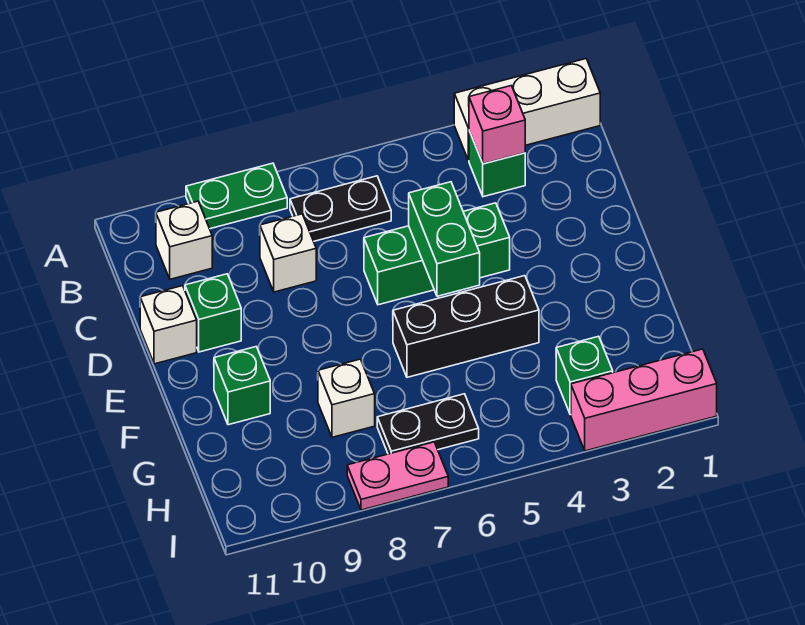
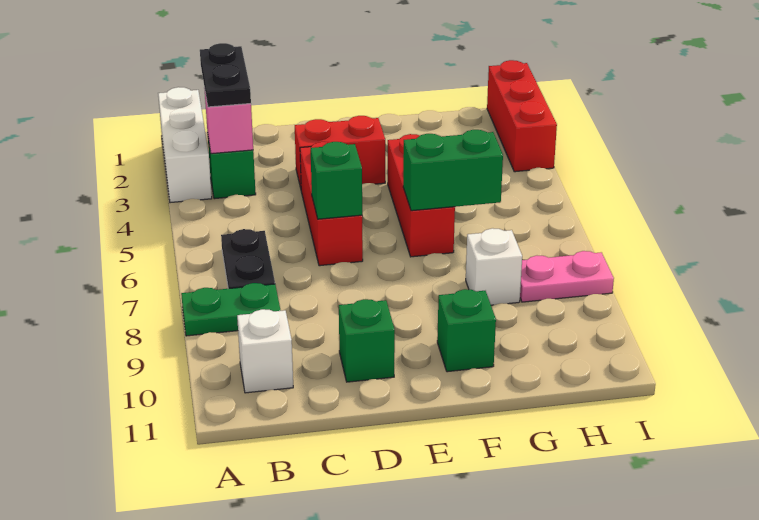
green 1x2 plate [186,163,287,229] -> green 1x2 plate turned to [181,283,281,336]
white 1x1 brick [260,214,316,292] -> none
none -> red 1x2 brick [295,116,385,188]
green 1x3 brick [364,203,510,305] -> red 1x3 brick [300,142,363,266]
green 1x2 brick [409,182,480,296] -> green 1x2 brick moved to [403,130,503,211]
white 1x1 brick [140,286,197,364] -> none
black 1x3 brick [393,276,539,377] -> red 1x3 brick [388,134,455,257]
green 1x1 brick [556,336,613,415] -> green 1x1 brick moved to [311,142,362,219]
black 1x2 plate [377,394,479,454] -> black 1x2 plate moved to [200,43,251,107]
pink 1x3 brick [571,349,717,451] -> red 1x3 brick [487,60,557,172]
pink 1x2 plate [347,442,448,510] -> pink 1x2 plate turned to [520,251,614,302]

